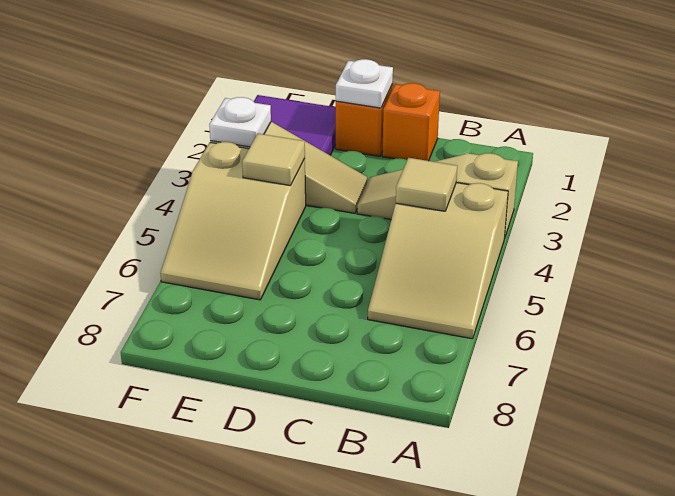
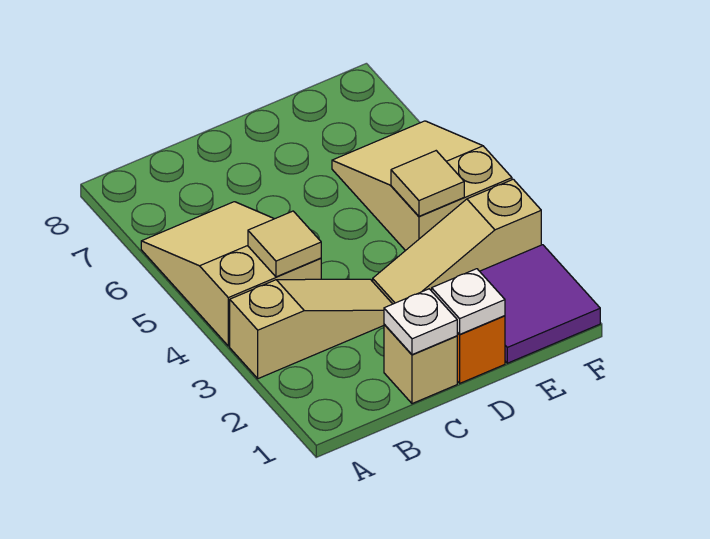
orange 1x1 brick [382,83,440,161] -> tan 1x1 brick [384,324,457,404]
white 1x1 plate [209,97,271,147] -> white 1x1 plate moved to [384,289,457,355]

